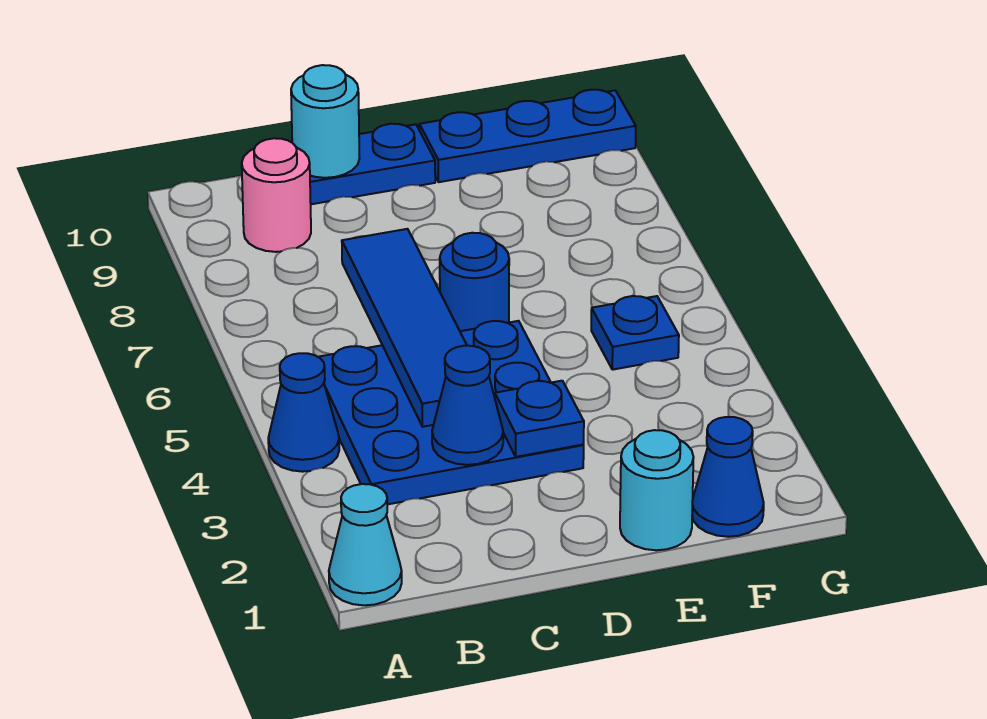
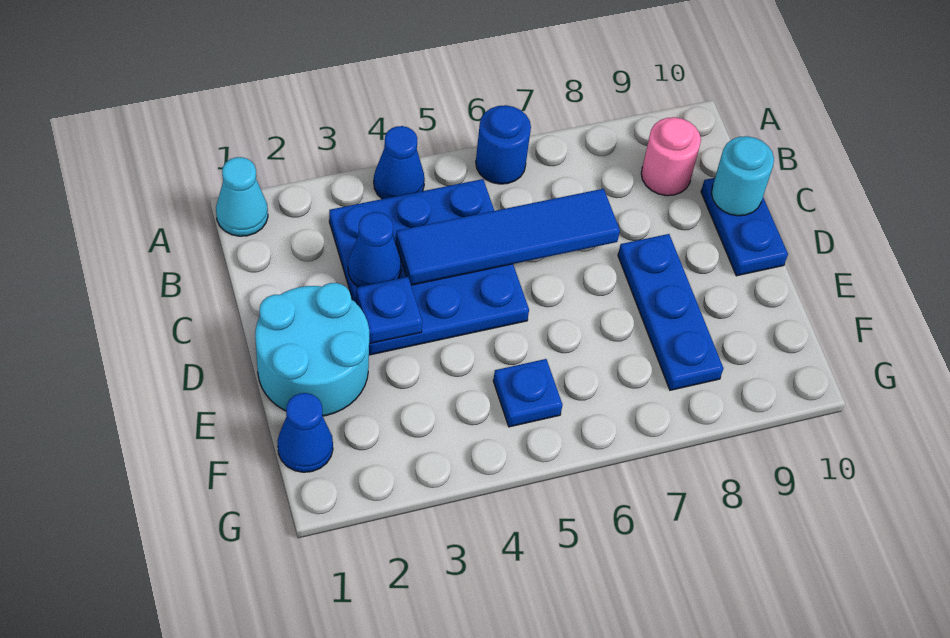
blue 1x1 round brick [440,233,509,331] -> blue 1x1 round brick moved to [476,105,531,184]
cyan 1x1 round brick [620,430,694,550] -> cyan 2x2 round brick [255,283,369,416]
blue 1x3 plate [419,90,636,182] -> blue 1x3 plate moved to [618,234,723,390]

